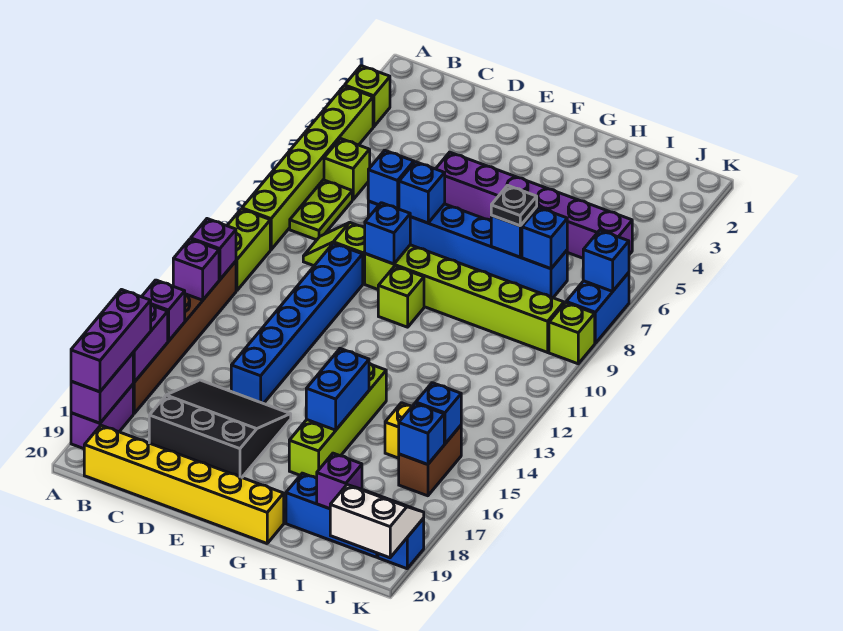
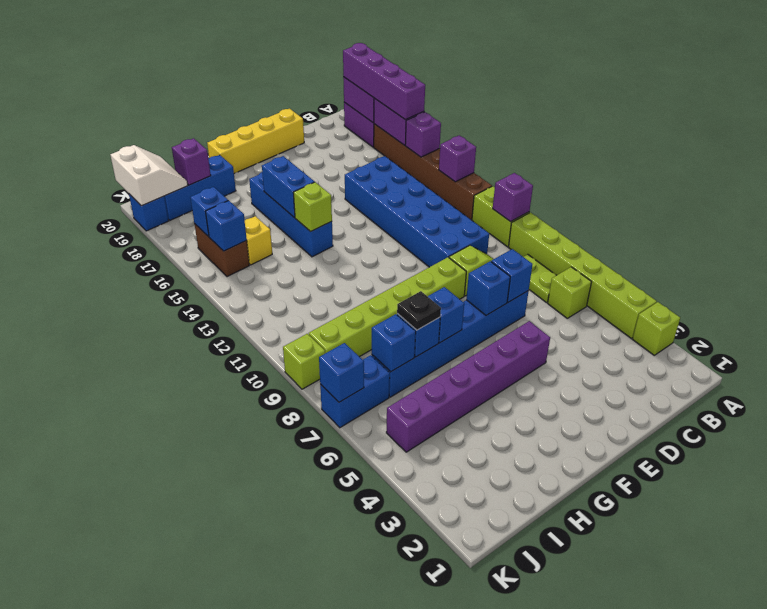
purple 1x1 brick [191,219,236,280] -> purple 1x1 brick moved to [493,173,533,222]
purple 1x3 brick [71,290,151,392] -> purple 1x4 brick [343,43,425,120]
yellow 1x6 brick [84,425,284,543] -> yellow 1x4 brick [207,109,304,174]
black 3x3 slope [149,380,291,477] -> none
blue 1x6 brick [231,243,363,404] -> blue 2x6 brick [345,156,489,267]
blue 1x1 brick [365,203,410,264] -> blue 1x1 brick moved to [428,287,464,343]
lime 1x1 brick [378,266,424,327] -> lime 1x1 brick moved to [293,182,332,232]
lime 1x4 brick [289,363,386,478] -> blue 1x4 brick [249,172,333,257]
white 2x2 slope [330,485,424,558] -> white 2x2 slope turned to [110,145,188,206]
blue 1x2 brick [566,273,629,343] -> blue 1x2 brick turned to [320,355,390,428]

